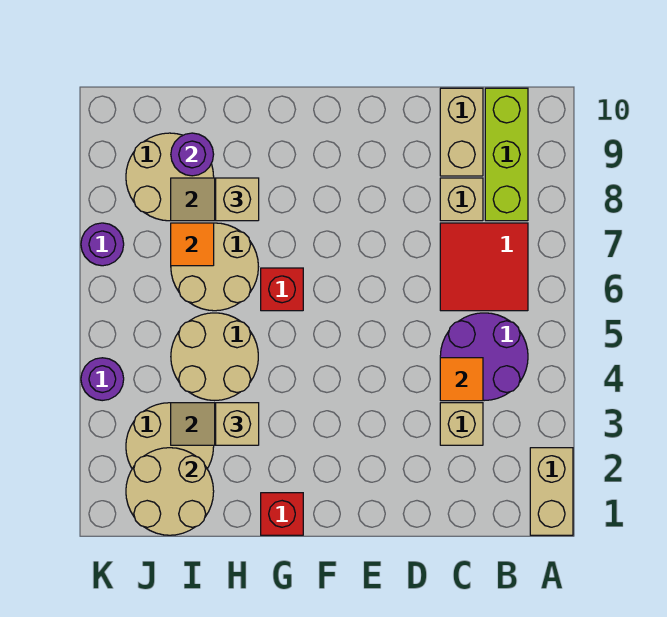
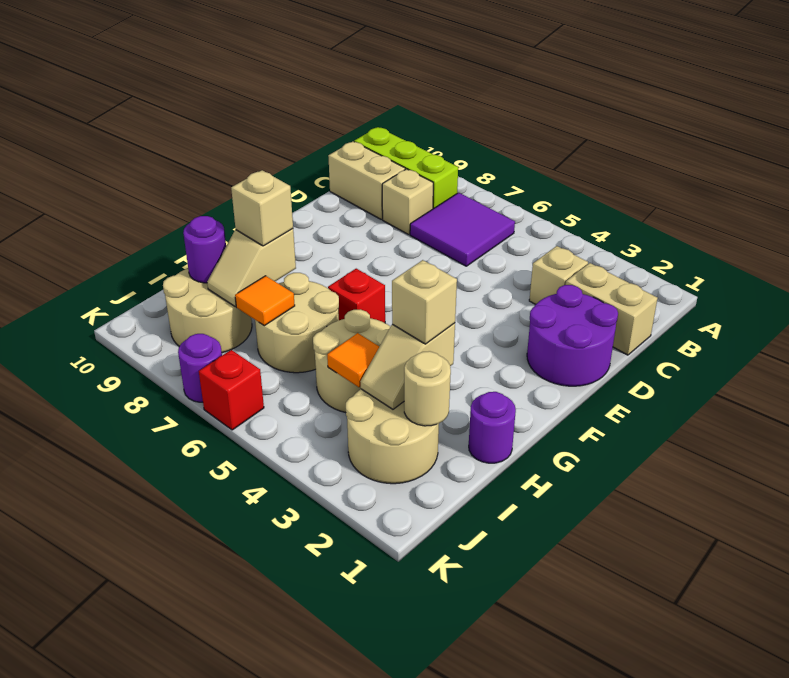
tan 1x2 brick [530,448,573,535] -> tan 1x2 brick moved to [566,263,658,355]
purple 2x2 round brick [440,313,528,401] -> purple 2x2 round brick moved to [527,285,618,386]
red 2x2 tile [440,223,528,311] -> purple 2x2 tile [410,193,515,266]
orange 1x1 tile [440,358,483,401] -> orange 1x1 tile moved to [327,333,379,387]
red 1x1 brick [261,493,303,535] -> red 1x1 brick moved to [199,350,264,430]
tan 2x2 round brick [126,448,214,535] -> tan 1x1 round brick [404,351,451,426]
purple 1x1 round brick [81,358,124,401] -> purple 1x1 round brick moved to [469,392,516,463]

